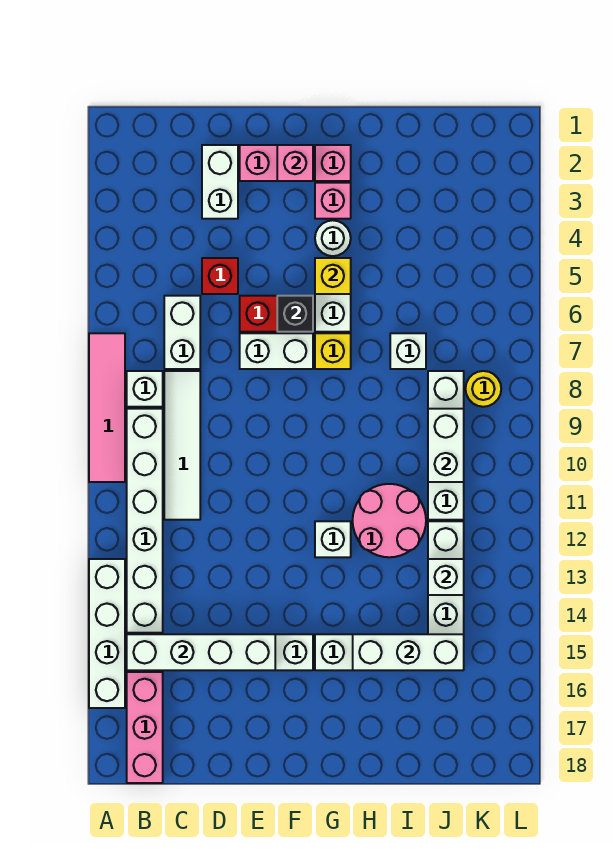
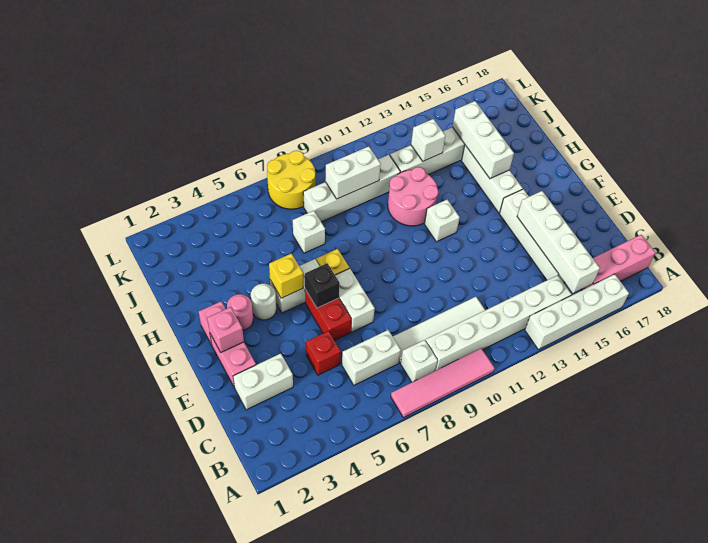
pink 1x1 brick [315,183,351,219] -> pink 1x1 round brick [227,294,253,330]
yellow 1x1 round brick [466,371,501,407] -> yellow 2x2 round brick [267,150,315,209]

